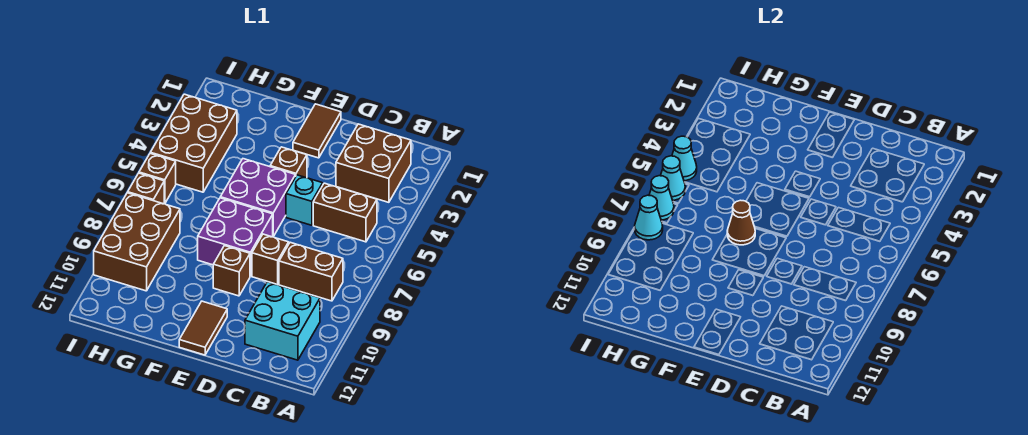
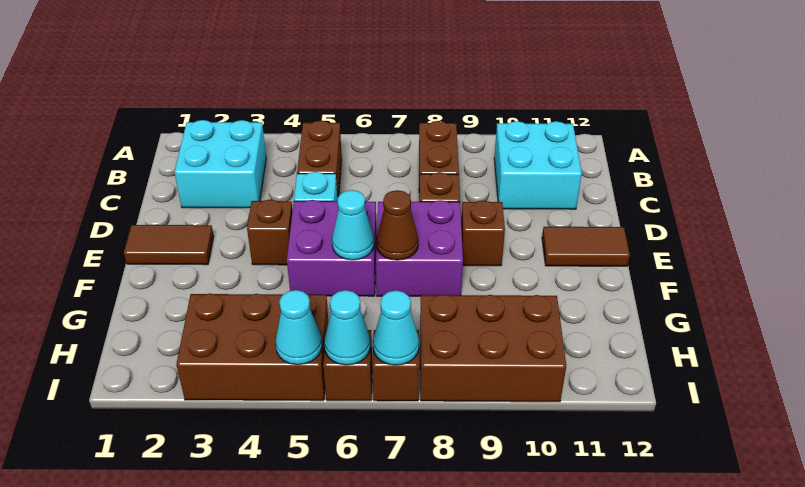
brown 2x2 brick [336,124,411,202] -> cyan 2x2 brick [175,120,266,208]
cyan 1x1 cone [635,195,663,240] -> cyan 1x1 cone moved to [332,190,374,260]

